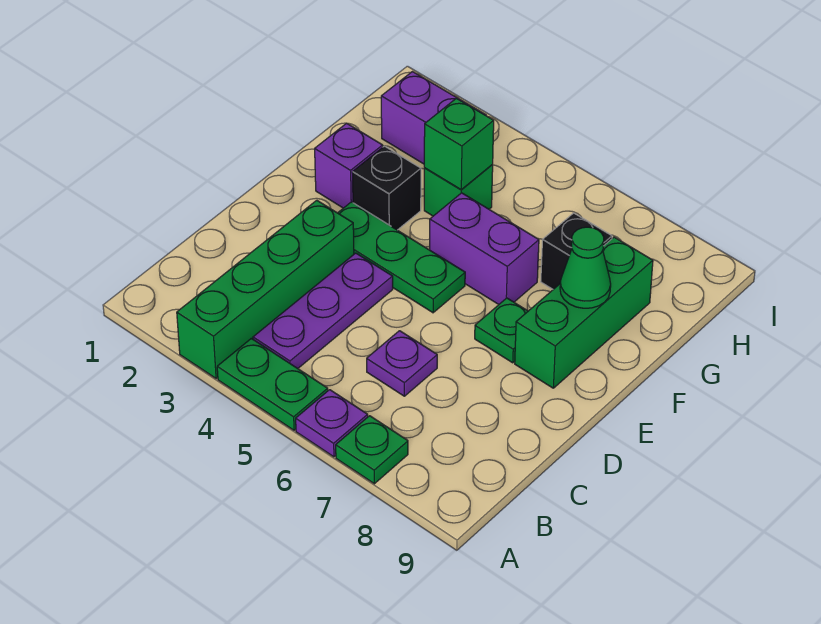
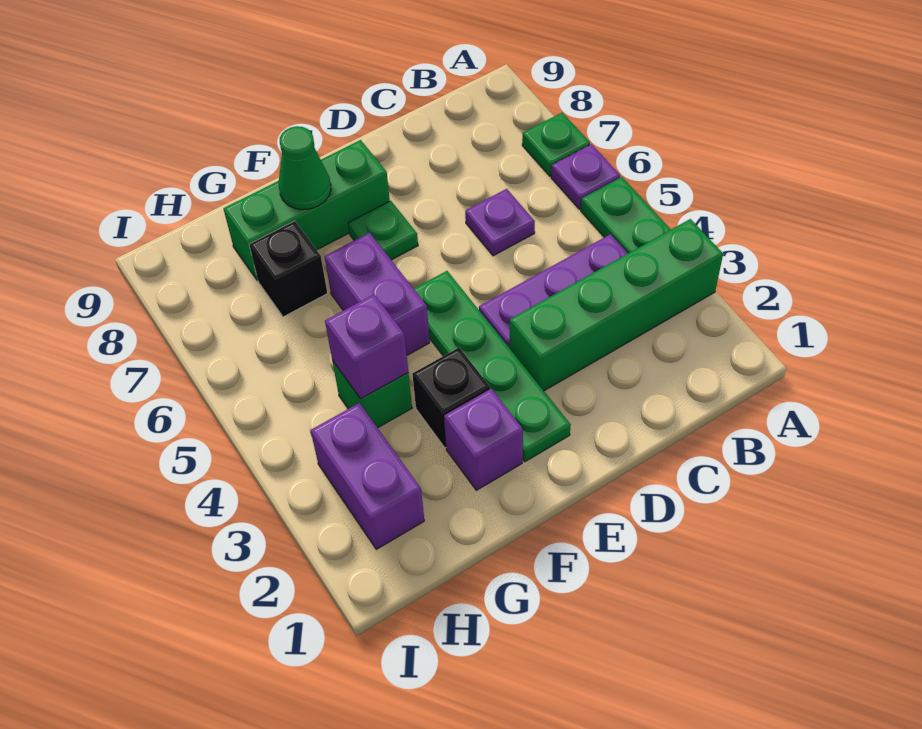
green 1x3 plate [338,202,465,313] -> green 1x4 plate [414,271,571,462]
green 1x1 brick [424,98,494,190] -> purple 1x1 brick [325,294,408,399]

